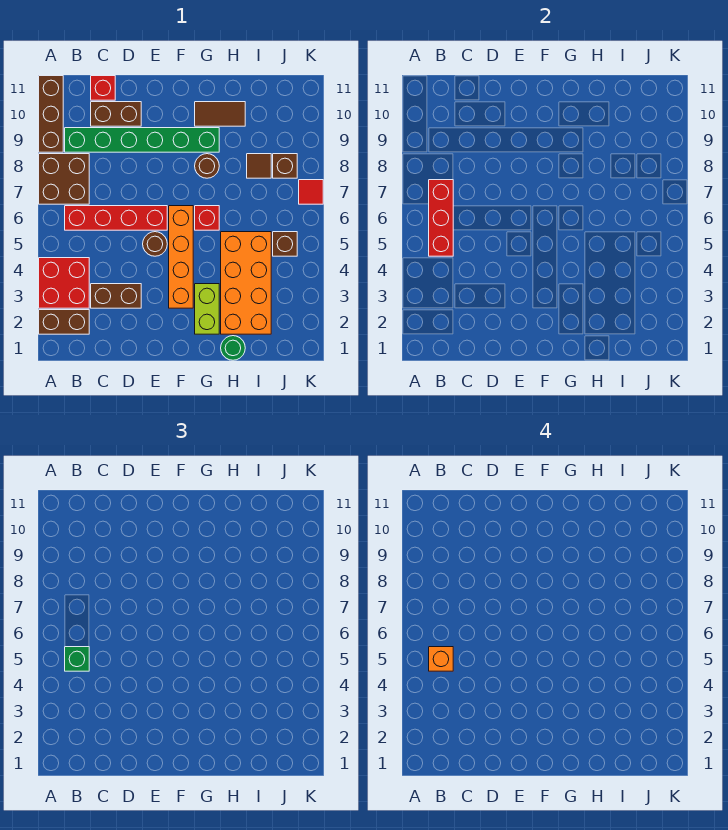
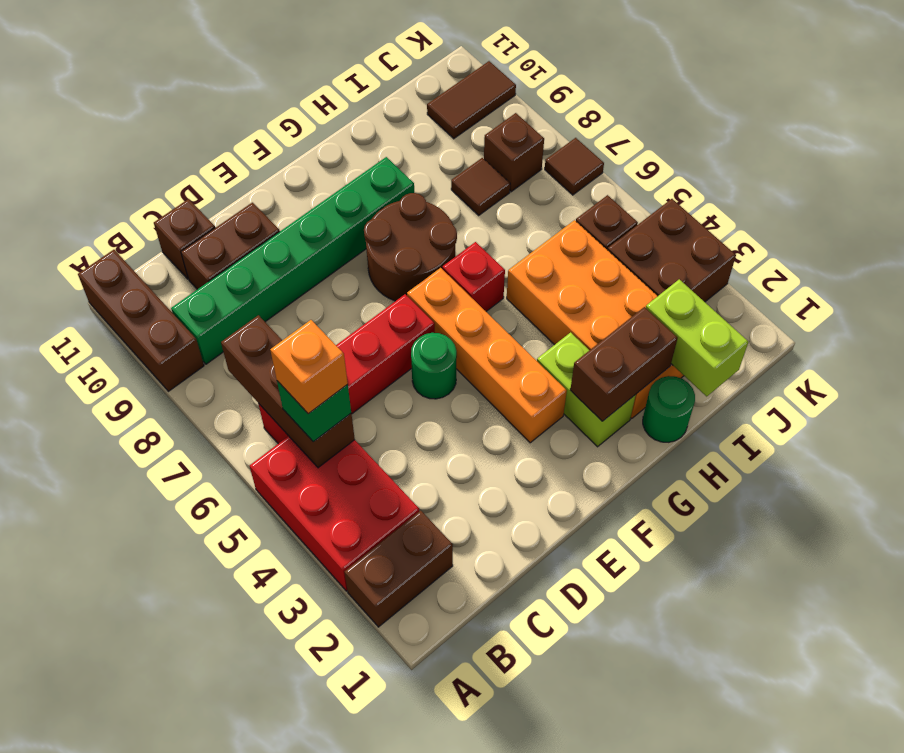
red 2x2 brick [39,258,89,308] -> red 2x3 brick [250,436,419,591]
brown 2x2 brick [39,154,89,204] -> brown 2x2 brick moved to [608,199,736,302]
red 1x3 brick [429,180,453,256] -> brown 1x3 brick [221,315,355,468]
brown 1x2 brick [91,284,141,308] -> brown 1x2 brick moved to [570,307,678,421]
red 1x1 brick [91,76,115,100] -> brown 1x1 brick [154,199,215,279]
brown 1x1 round brick [143,232,167,256] -> green 1x1 round brick [411,333,457,399]
brown 1x1 round brick [195,154,219,178] -> brown 2x2 round brick [364,193,457,301]
brown 1x2 tile [195,102,245,126] -> brown 1x2 tile moved to [427,61,516,139]
none -> lime 1x2 brick [646,279,748,397]
red 1x1 tile [299,180,323,204] -> brown 1x1 tile [545,138,604,195]

